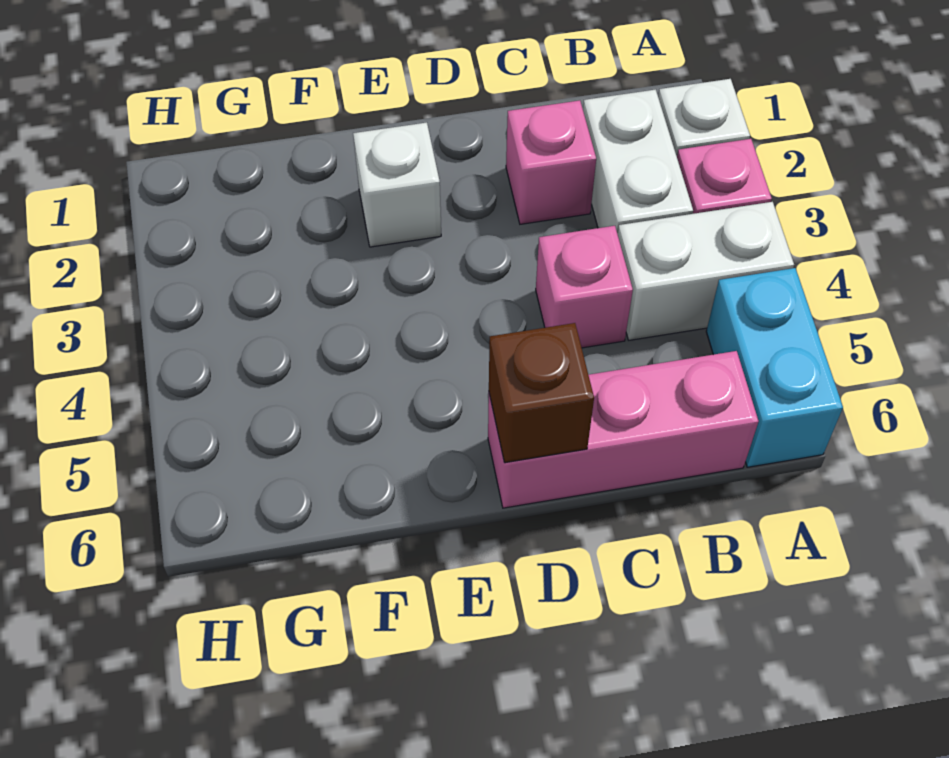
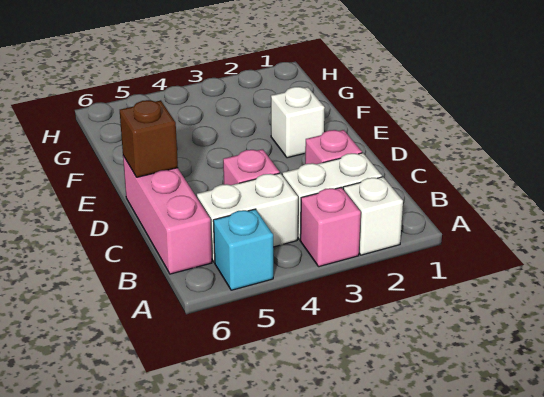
white 1x2 brick [618,202,794,340] -> white 1x2 brick turned to [197,173,298,262]
cyan 1x2 brick [706,268,843,467] -> cyan 1x1 brick [213,209,273,290]

